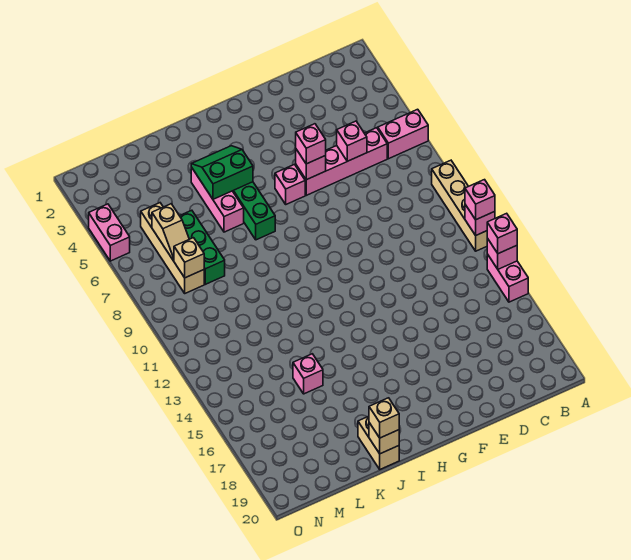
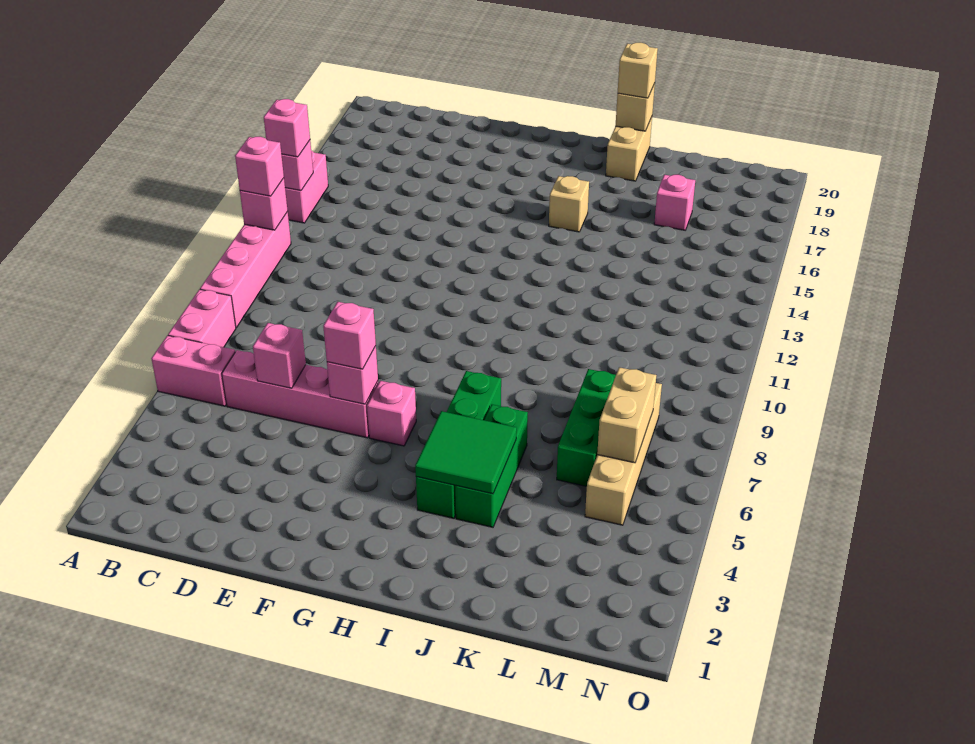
tan 1x4 brick [432,160,487,251] -> pink 1x4 brick [200,212,291,328]
green 2x2 slope [191,146,253,199] -> green 2x2 tile [415,411,517,494]
pink 1x3 brick [191,167,244,232] -> green 1x3 brick [455,405,528,527]
pink 1x1 brick [293,354,323,394] -> pink 1x1 brick moved to [654,175,695,230]
tan 1x2 slope [152,204,189,261] -> tan 1x2 brick [597,367,656,463]
tan 1x1 brick [174,238,204,278] -> tan 1x1 brick moved to [549,176,589,232]
pink 1x2 brick [89,204,130,261] -> pink 1x2 brick moved to [168,289,236,347]

